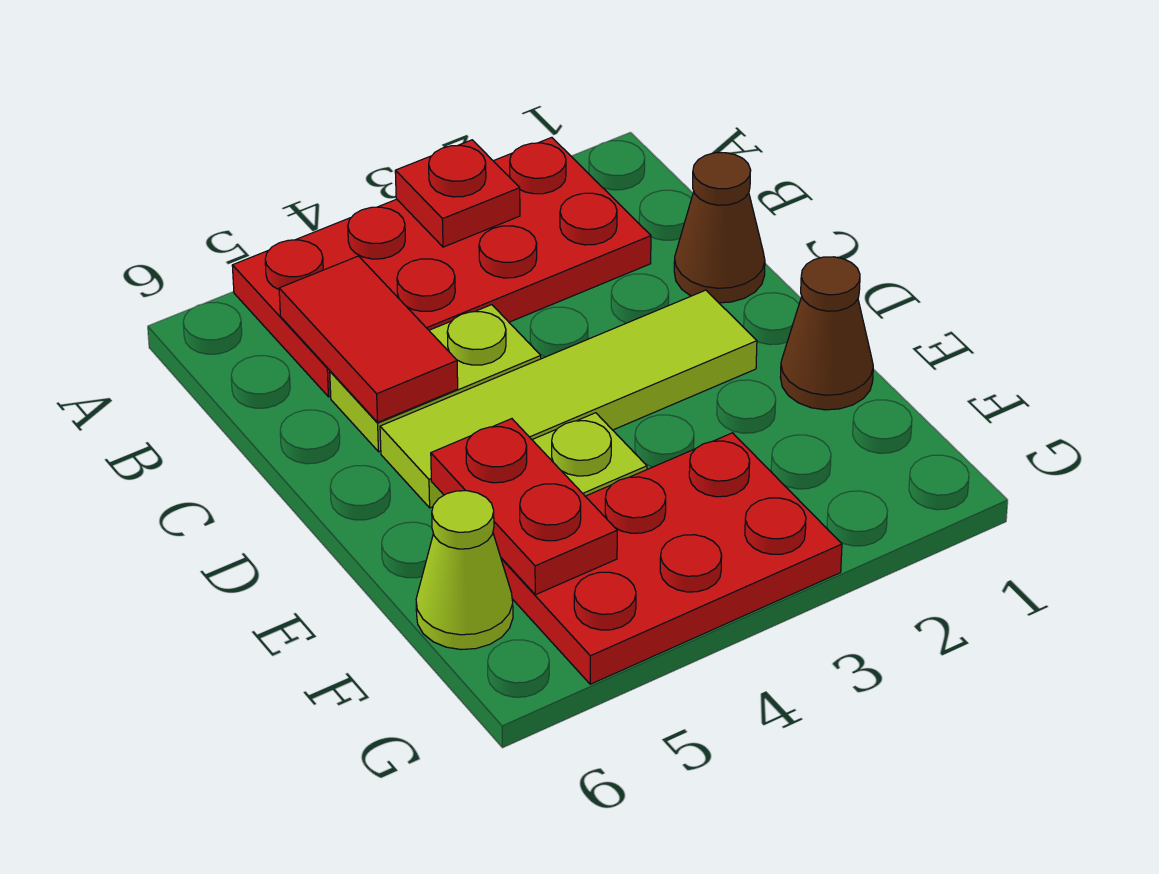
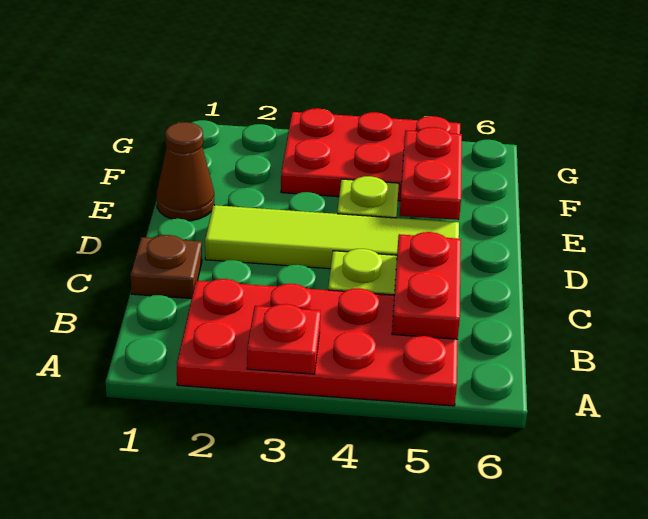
red 1x2 tile [279,256,458,422] -> red 1x2 plate [392,232,461,339]
brown 1x1 cone [674,153,765,303] -> brown 1x1 plate [130,235,202,299]
lime 1x1 cone [416,491,513,650] -> none

